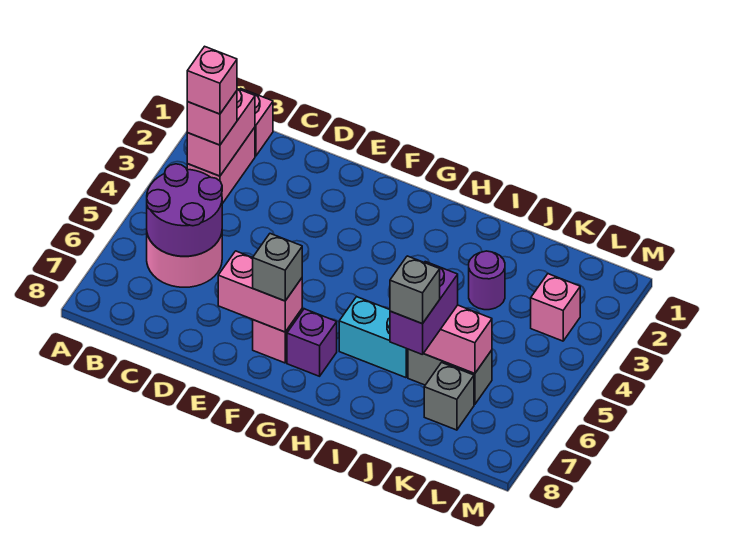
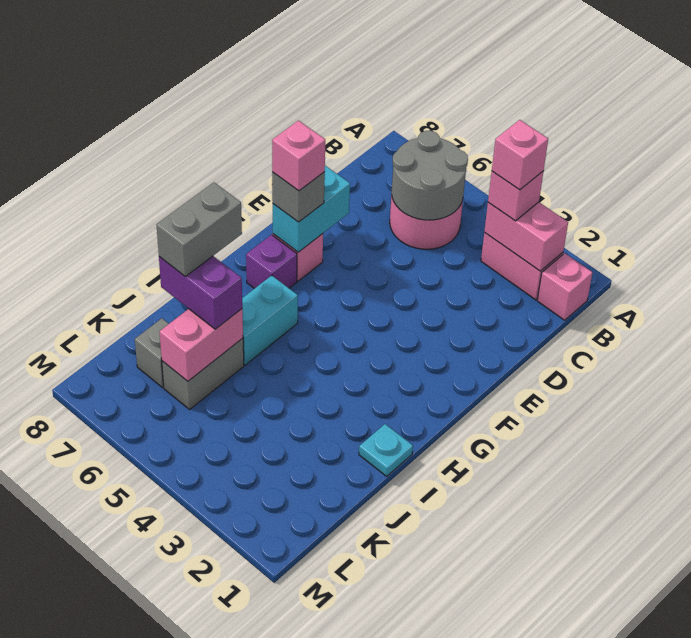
purple 2x2 round brick [147,164,222,256] -> grey 2x2 round brick [392,131,468,220]
pink 1x2 brick [218,251,302,332] -> cyan 1x2 brick [273,166,350,252]
none -> cyan 1x1 plate [359,424,413,476]
purple 1x1 round brick [469,251,505,310] -> none
grey 1x1 brick [390,256,440,324] -> grey 1x2 brick [157,183,242,276]
pink 1x1 brick [531,274,580,341] -> pink 1x1 brick moved to [272,121,325,191]

